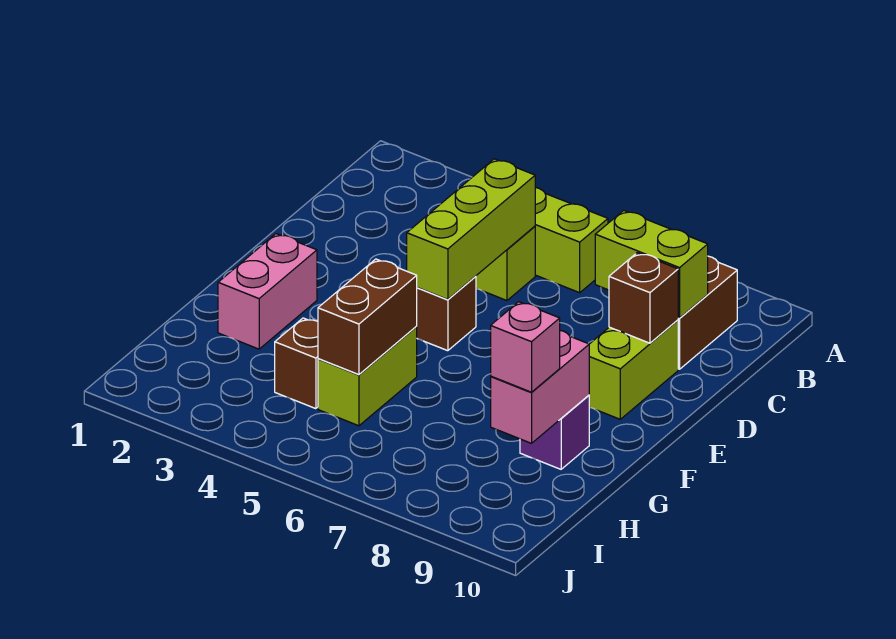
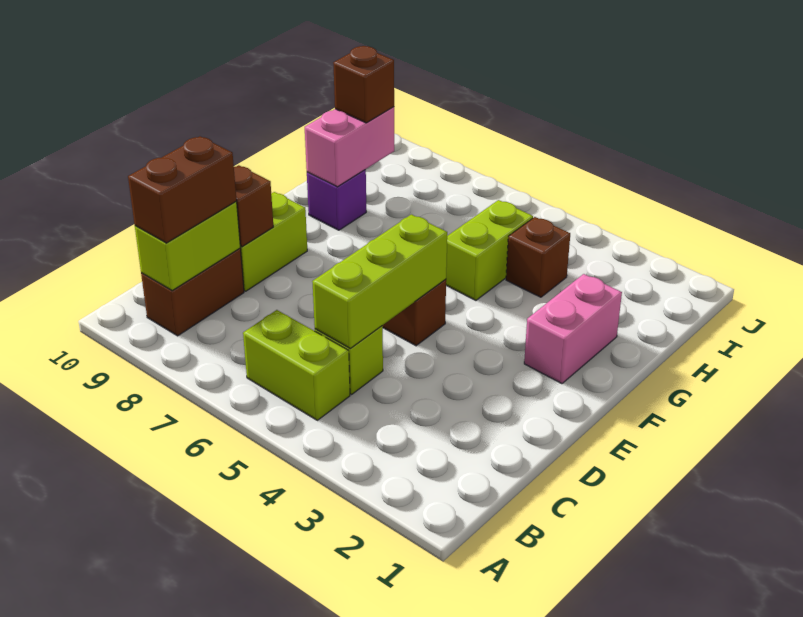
lime 1x2 brick [595,210,708,318] -> lime 1x2 brick turned to [135,202,240,290]
brown 1x2 brick [318,259,417,375] -> brown 1x2 brick moved to [128,136,237,243]
pink 1x1 brick [491,302,560,392] -> brown 1x1 brick [333,46,394,123]

